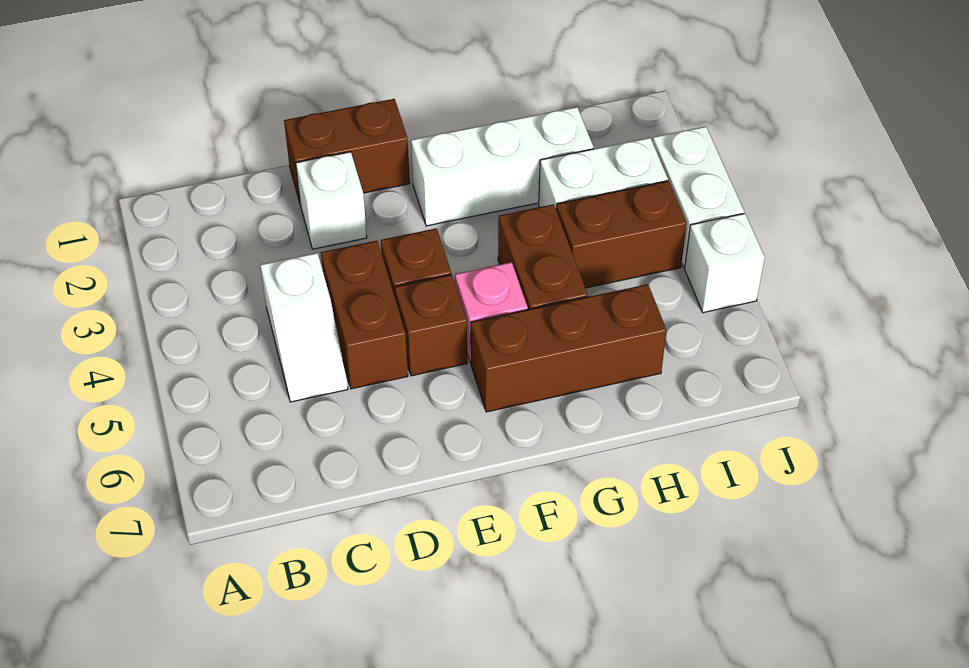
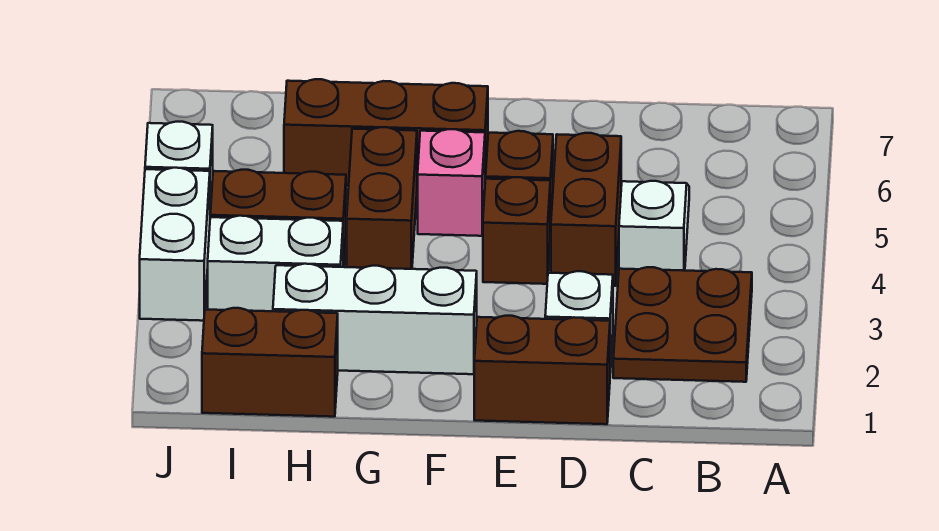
none -> brown 2x2 plate [613,267,752,382]
none -> brown 1x2 brick [202,308,338,417]

